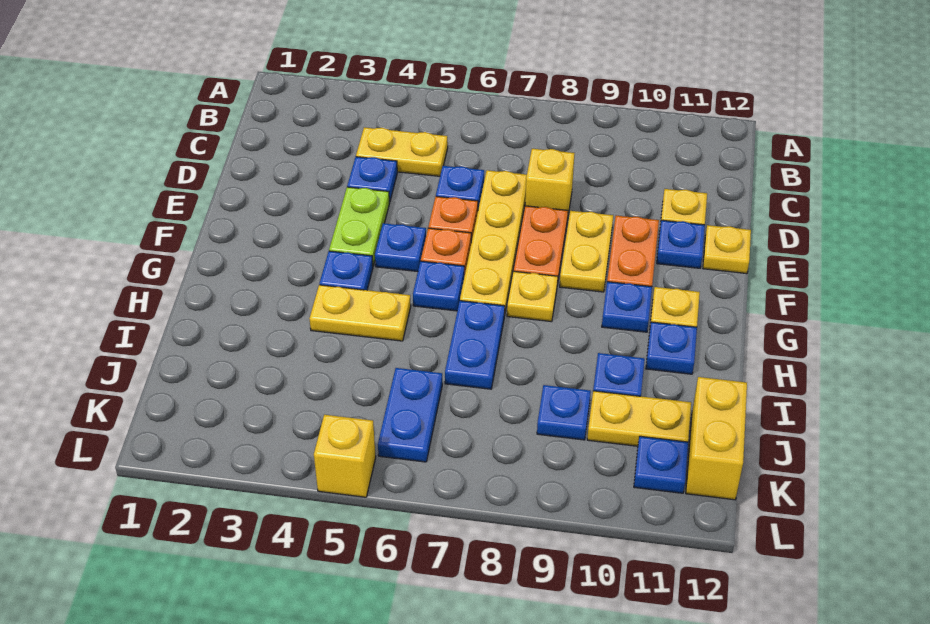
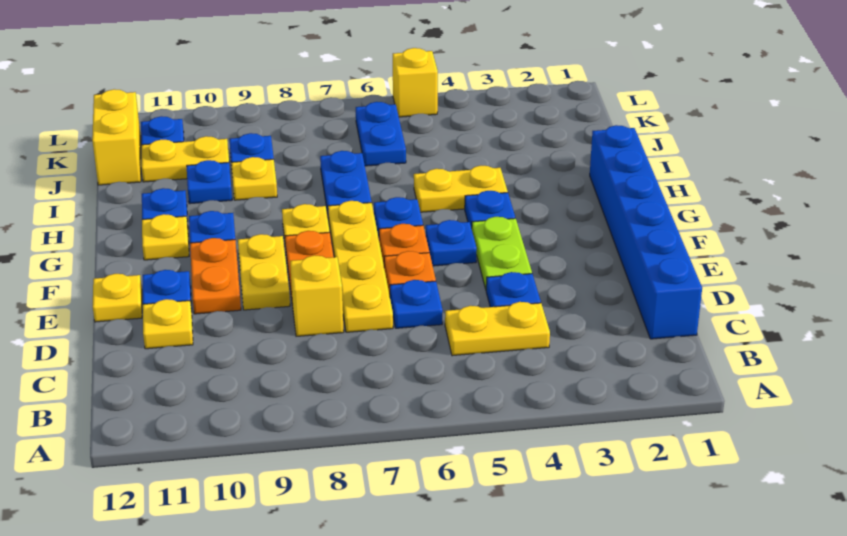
none -> blue 1x6 brick [590,125,702,339]
none -> yellow 1x1 plate [231,157,277,200]

